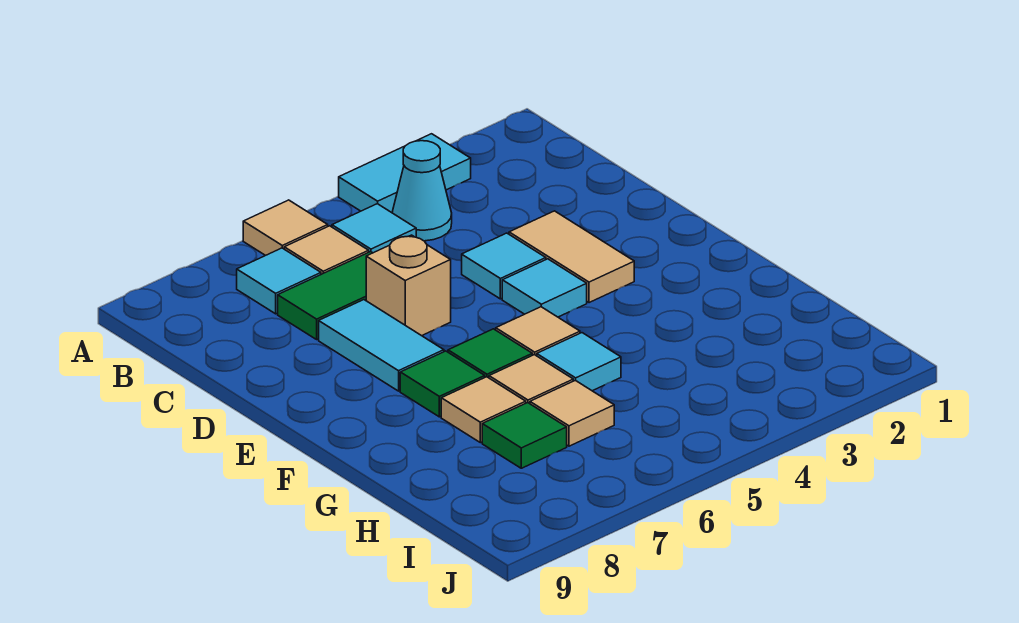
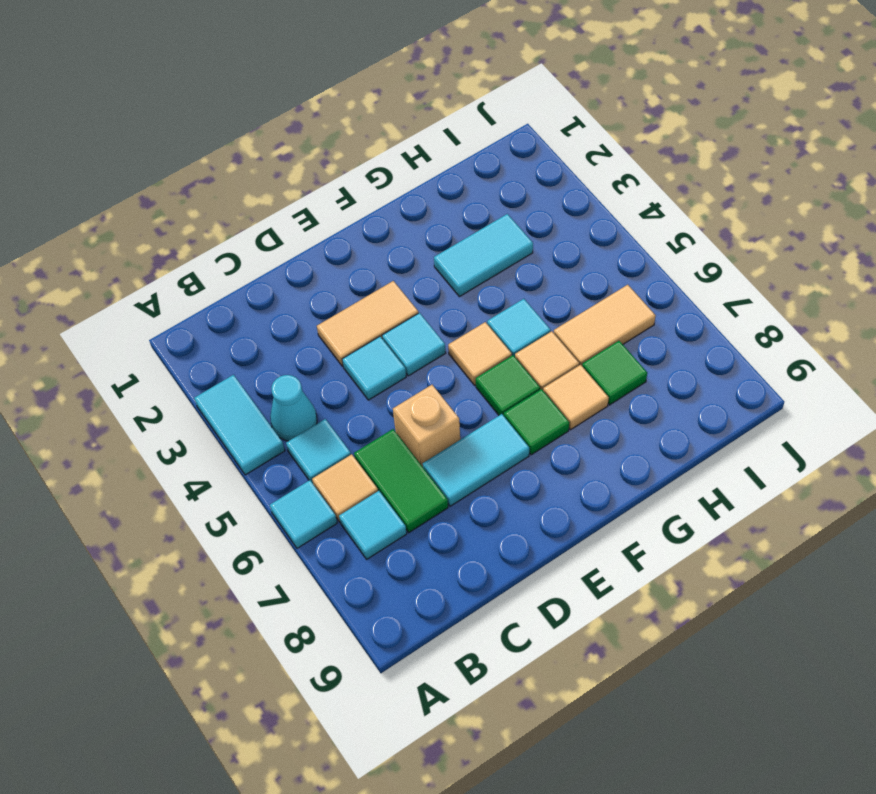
tan 1x1 tile [243,200,328,256] -> cyan 1x1 tile [270,480,337,548]
none -> cyan 1x2 tile [434,214,533,297]
tan 1x1 tile [530,380,614,446] -> tan 1x2 tile [554,285,656,366]

